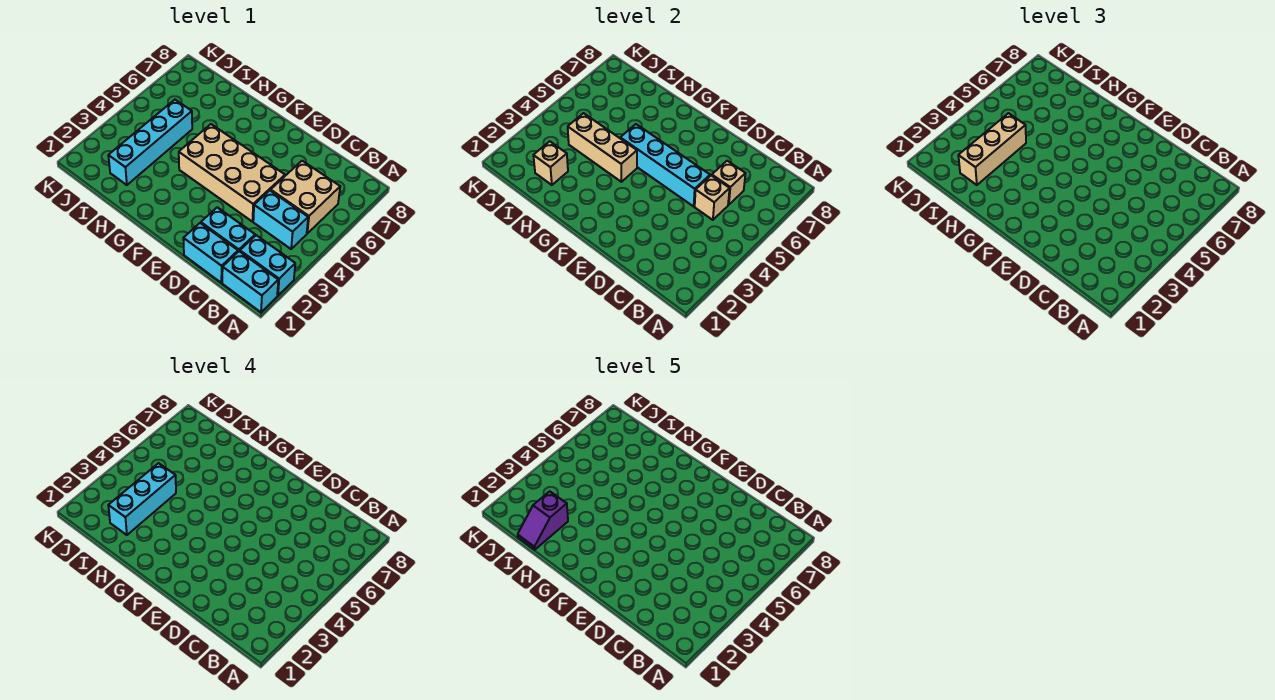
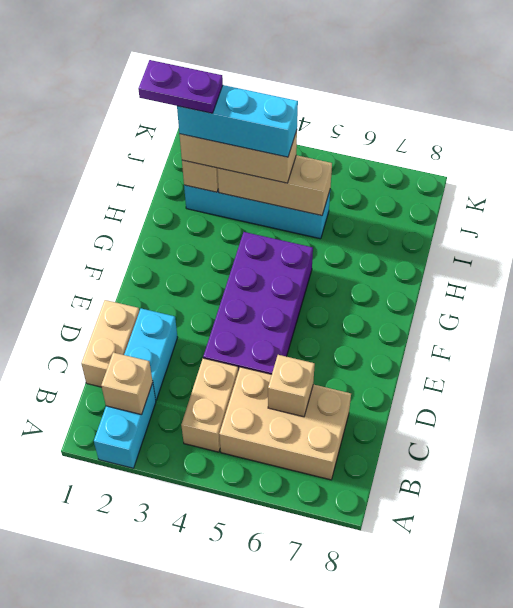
cyan 1x2 brick [222,251,278,312] -> none
cyan 1x2 brick [253,191,308,249] -> tan 1x2 brick [181,358,238,452]
tan 2x2 brick [271,161,340,233] -> tan 2x3 brick [219,367,351,480]
cyan 1x2 brick [183,223,238,283] -> tan 1x2 brick [81,300,139,387]
tan 1x1 brick [695,175,730,220] -> tan 1x1 brick moved to [101,352,153,415]
tan 2x4 brick [179,124,285,222] -> purple 2x4 brick [203,232,313,374]
cyan 1x4 brick [620,124,710,206] -> none
tan 1x3 brick [568,113,637,182] -> tan 1x3 brick turned to [217,155,332,216]
purple 1x2 slope [518,491,568,550] -> purple 1x2 plate [138,60,223,113]

